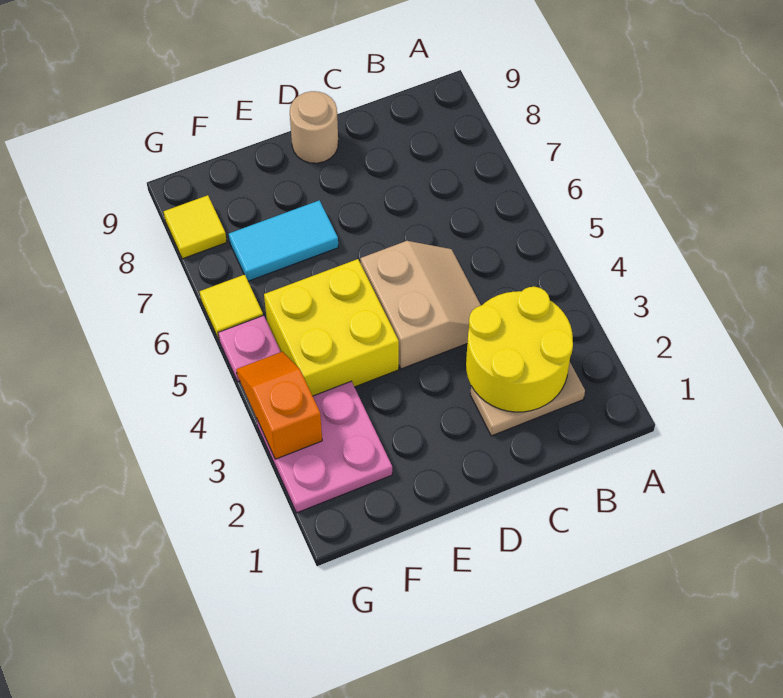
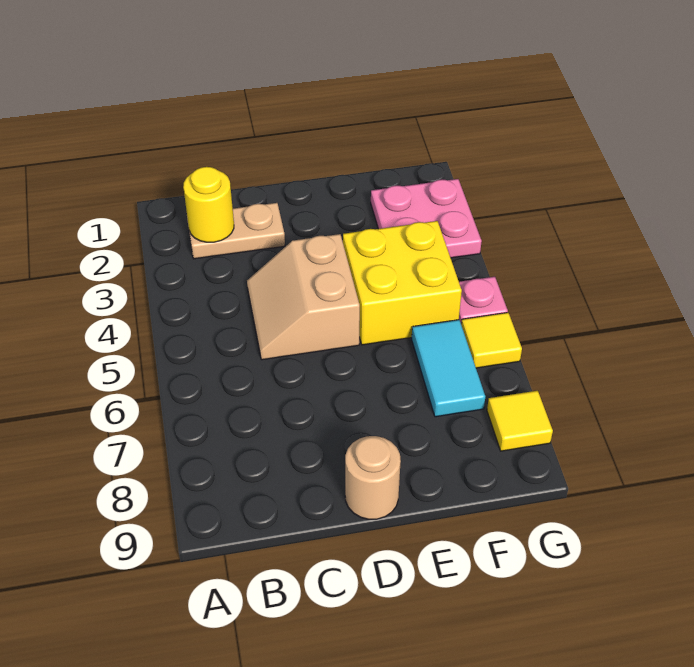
yellow 2x2 round brick [466,287,573,412] -> yellow 1x1 round brick [183,167,234,242]
cyan 1x2 tile [229,200,338,281] -> cyan 1x2 tile turned to [412,320,485,417]
orange 1x2 slope [236,352,322,459] -> none

